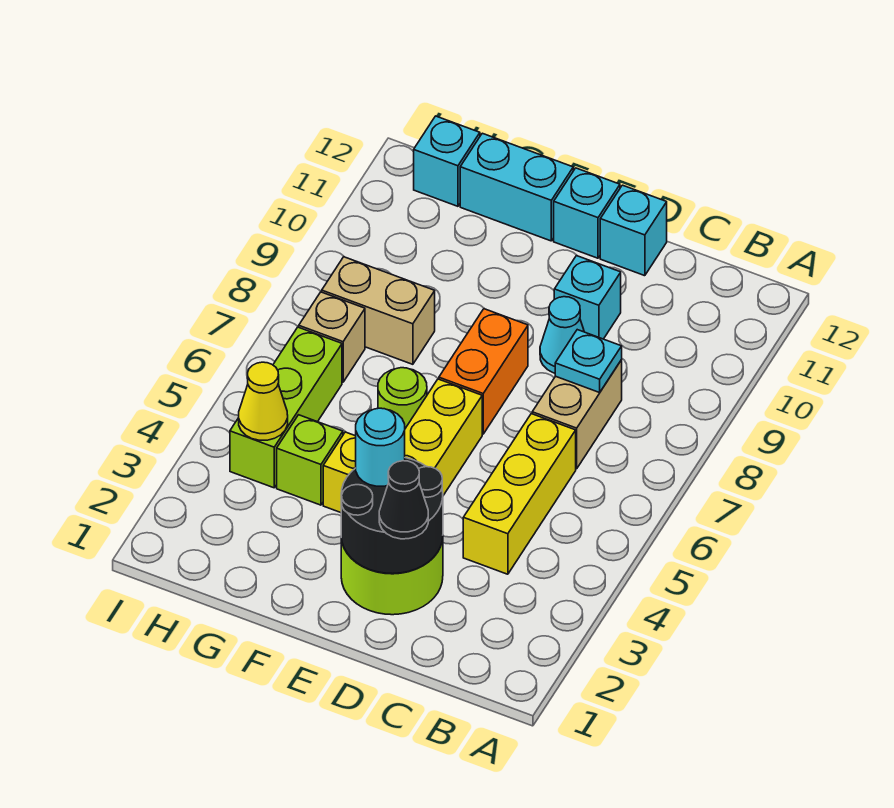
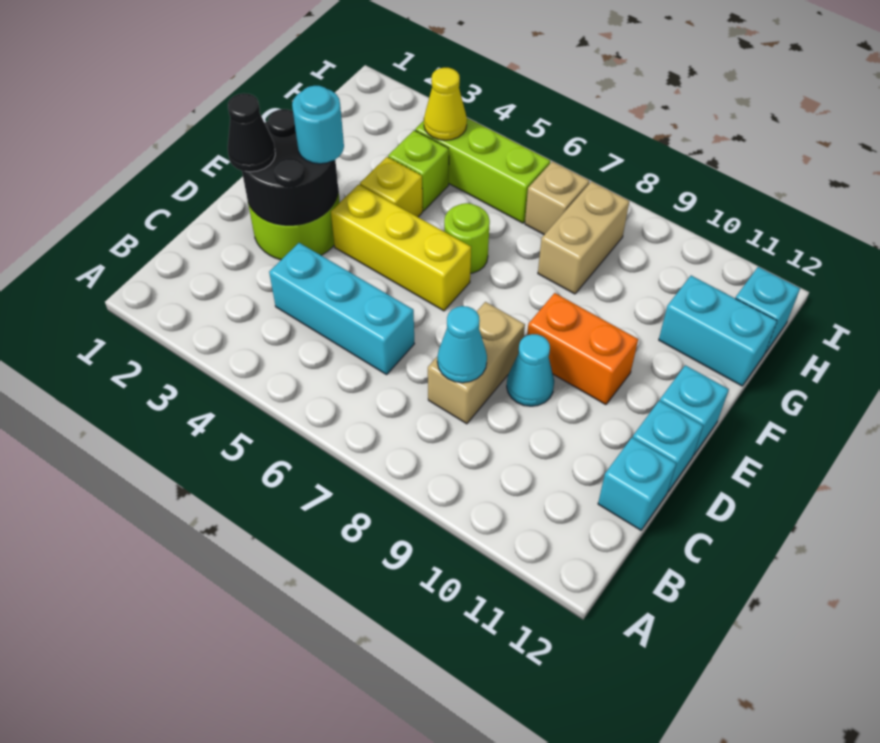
yellow 1x3 brick [463,414,576,574] -> cyan 1x3 brick [269,243,414,375]
tan 1x2 brick [532,360,622,469] -> tan 1x2 brick turned to [428,302,525,424]
cyan 1x1 plate [555,330,622,392] -> cyan 1x1 cone [437,306,487,383]
cyan 1x1 brick [554,256,621,339] -> cyan 1x1 brick moved to [598,437,677,530]
orange 1x2 brick [439,309,528,434] -> orange 1x2 brick moved to [527,293,638,405]
cyan 1x2 brick [460,133,573,241] -> cyan 1x2 brick turned to [659,276,777,386]

